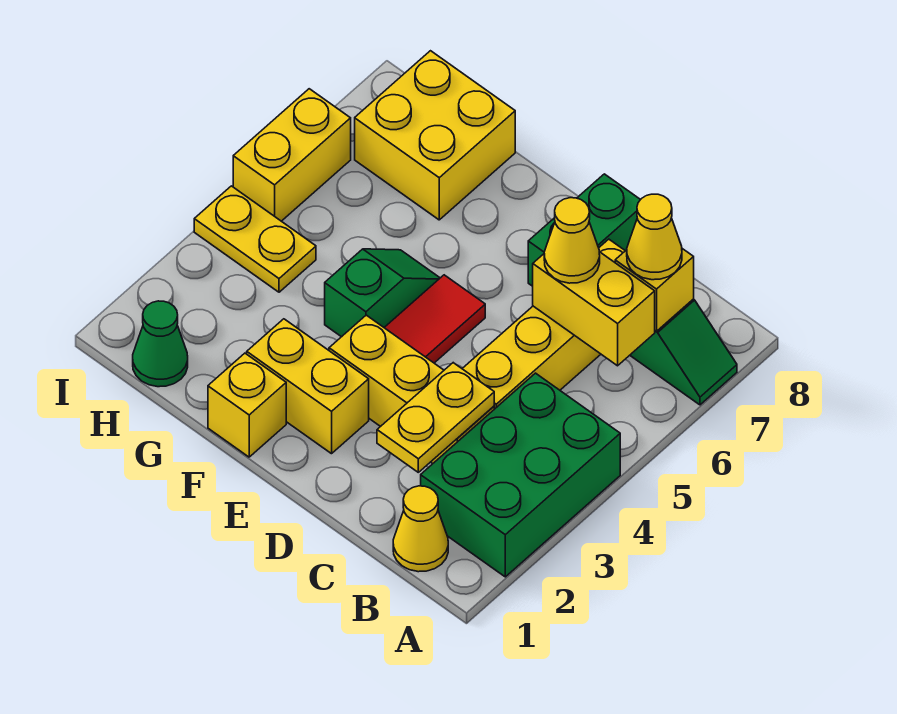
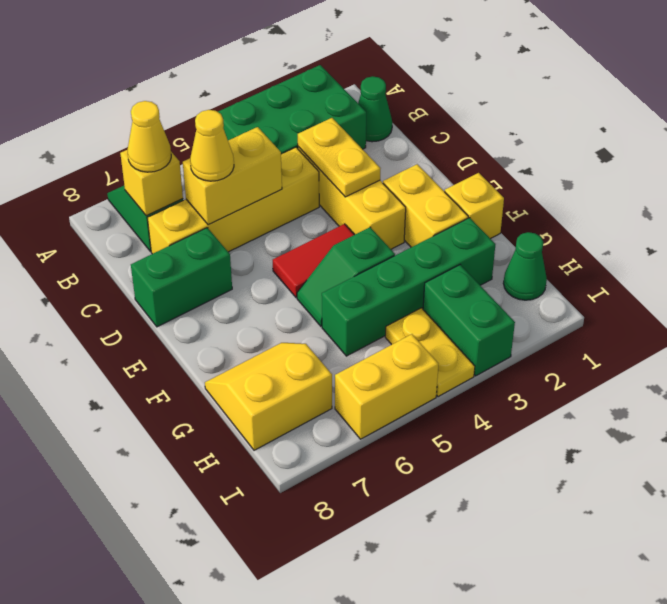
yellow 1x1 cone [393,486,448,572] -> green 1x1 cone [358,76,392,142]
yellow 1x2 brick [533,252,655,366] -> yellow 1x2 brick turned to [183,127,282,225]
yellow 1x2 plate [377,363,494,472] -> yellow 1x2 plate turned to [298,118,381,197]
none -> green 1x4 brick [322,218,495,356]
yellow 2x2 brick [355,51,515,220] -> yellow 2x2 slope [205,343,332,450]
none -> green 1x2 brick [423,265,515,376]

